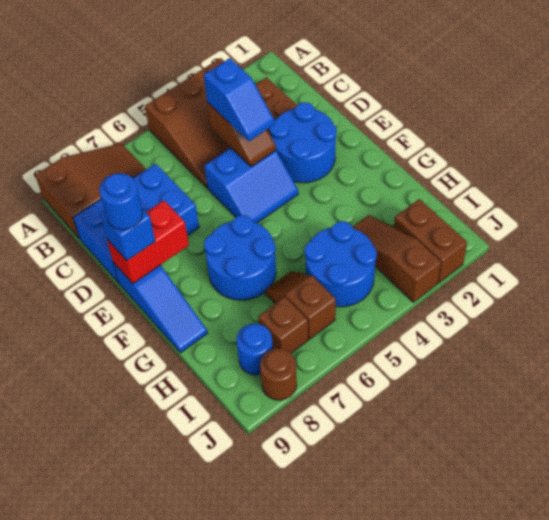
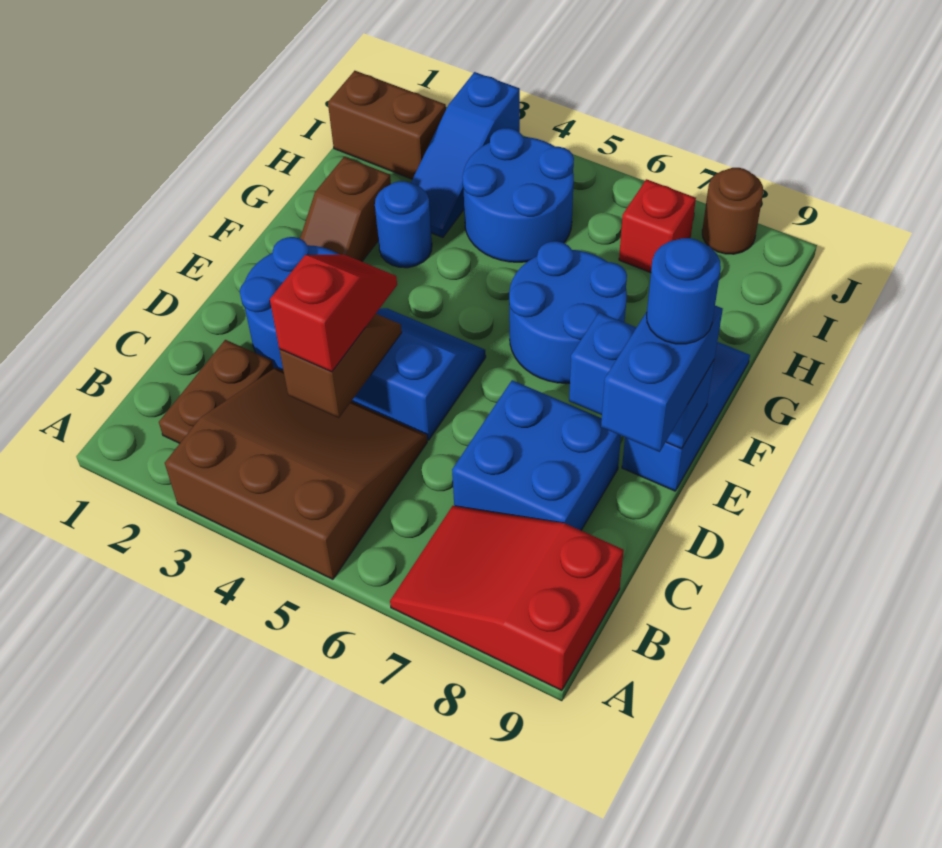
brown 2x3 slope [35,143,146,239] -> red 2x3 slope [390,506,624,691]
blue 1x2 slope [204,58,275,141] -> red 1x2 slope [270,255,397,372]
blue 2x3 brick [73,164,199,283] -> blue 2x2 brick [452,380,621,530]
red 1x2 brick [107,200,189,284] -> blue 1x2 brick [569,312,714,449]
blue 1x1 brick [100,209,155,260] -> blue 1x2 brick [601,306,723,452]
brown 1x3 slope [352,215,441,302] -> blue 1x3 slope [411,72,520,238]
brown 1x2 slope [265,271,336,339] -> brown 1x2 slope moved to [300,157,391,262]
brown 1x2 brick [394,199,467,283] -> brown 1x2 brick turned to [328,71,446,179]
brown 1x1 brick [258,297,308,353] -> red 1x1 brick [619,179,696,273]
blue 1x1 round brick [236,324,273,375] -> blue 1x1 round brick moved to [375,181,432,268]

